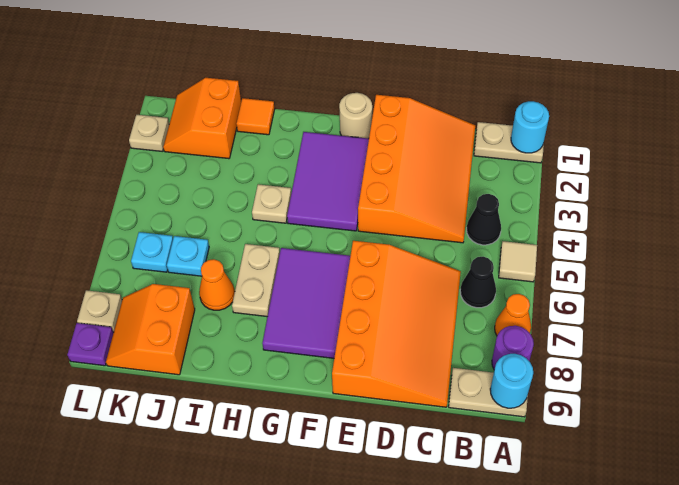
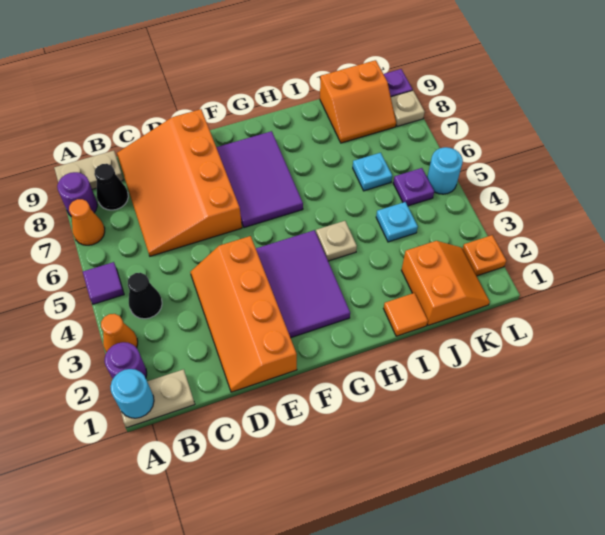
none -> purple 1x1 round brick [105,342,147,379]
tan 1x1 tile [499,241,537,282] -> purple 1x1 tile [83,262,124,304]
cyan 1x1 round brick [490,354,533,408] -> cyan 1x1 round brick moved to [427,147,463,194]
black 1x1 cone [460,257,496,308] -> black 1x1 cone moved to [94,164,128,210]
orange 3x4 slope [358,95,475,243] -> orange 2x4 slope [190,236,297,392]
tan 1x1 round brick [339,93,372,138] -> none
tan 1x2 plate [232,244,280,317] -> none
orange 1x1 cone [199,259,235,310] -> orange 1x1 cone moved to [101,314,138,352]
orange 2x2 slope [106,284,195,375] -> orange 2x2 slope turned to [320,60,396,143]
none -> purple 1x1 plate [393,168,434,206]
cyan 1x1 plate [131,232,173,272] -> cyan 1x1 plate moved to [376,202,418,242]
tan 1x1 plate [129,115,169,151] -> orange 1x1 plate [462,235,506,276]

